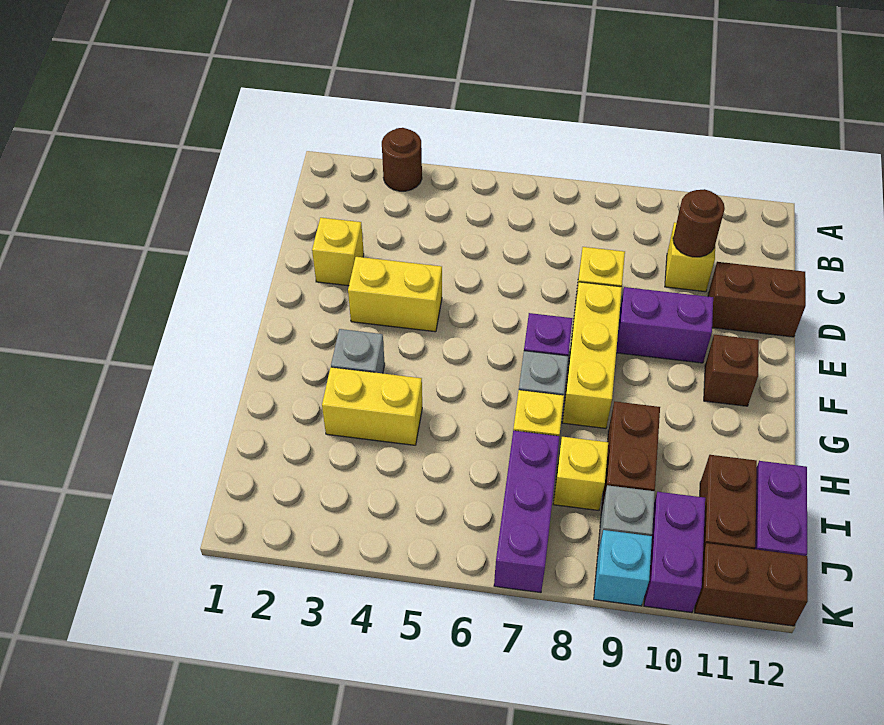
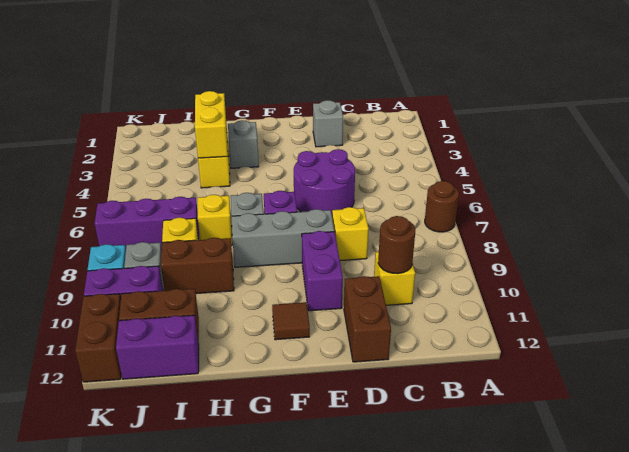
brown 1x1 round brick [382,128,422,191] -> brown 1x1 round brick moved to [425,181,459,232]
yellow 1x1 brick [312,218,364,286] -> grey 1x1 brick [313,100,343,147]
none -> purple 2x2 round brick [294,149,355,214]
yellow 1x2 brick [348,257,442,332] -> yellow 1x2 brick moved to [195,91,228,158]
yellow 1x3 brick [562,282,622,428] -> grey 1x3 brick [232,209,334,267]
brown 1x1 brick [704,335,759,406] -> brown 1x1 tile [272,302,310,340]

